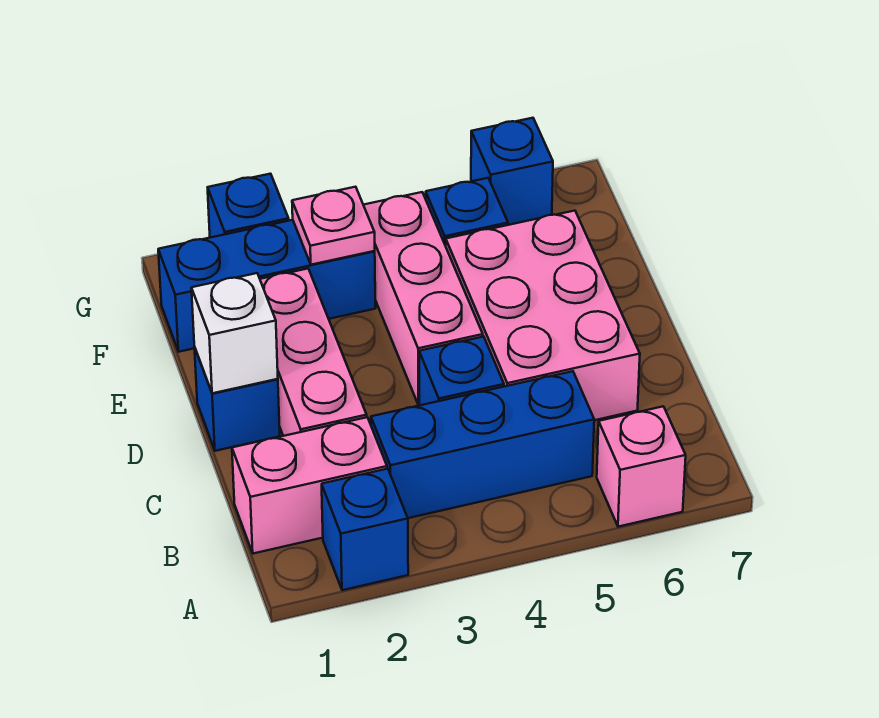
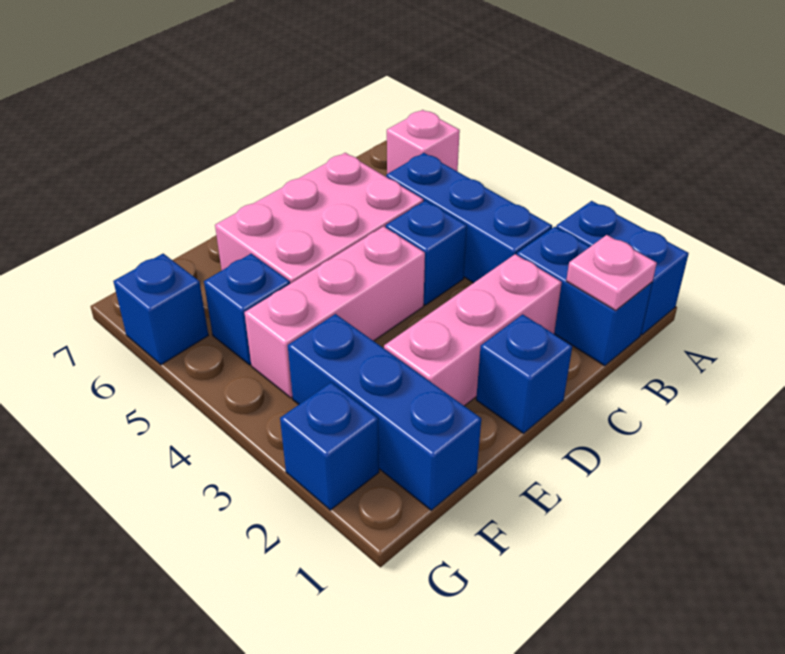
blue 1x1 brick [322,469,408,590] -> blue 1x2 brick [556,201,689,335]
pink 1x2 brick [232,417,387,554] -> blue 1x2 brick [517,227,652,366]
white 1x1 brick [191,273,278,393] -> none
pink 1x1 plate [292,187,375,265] -> pink 1x1 plate moved to [566,235,657,311]

